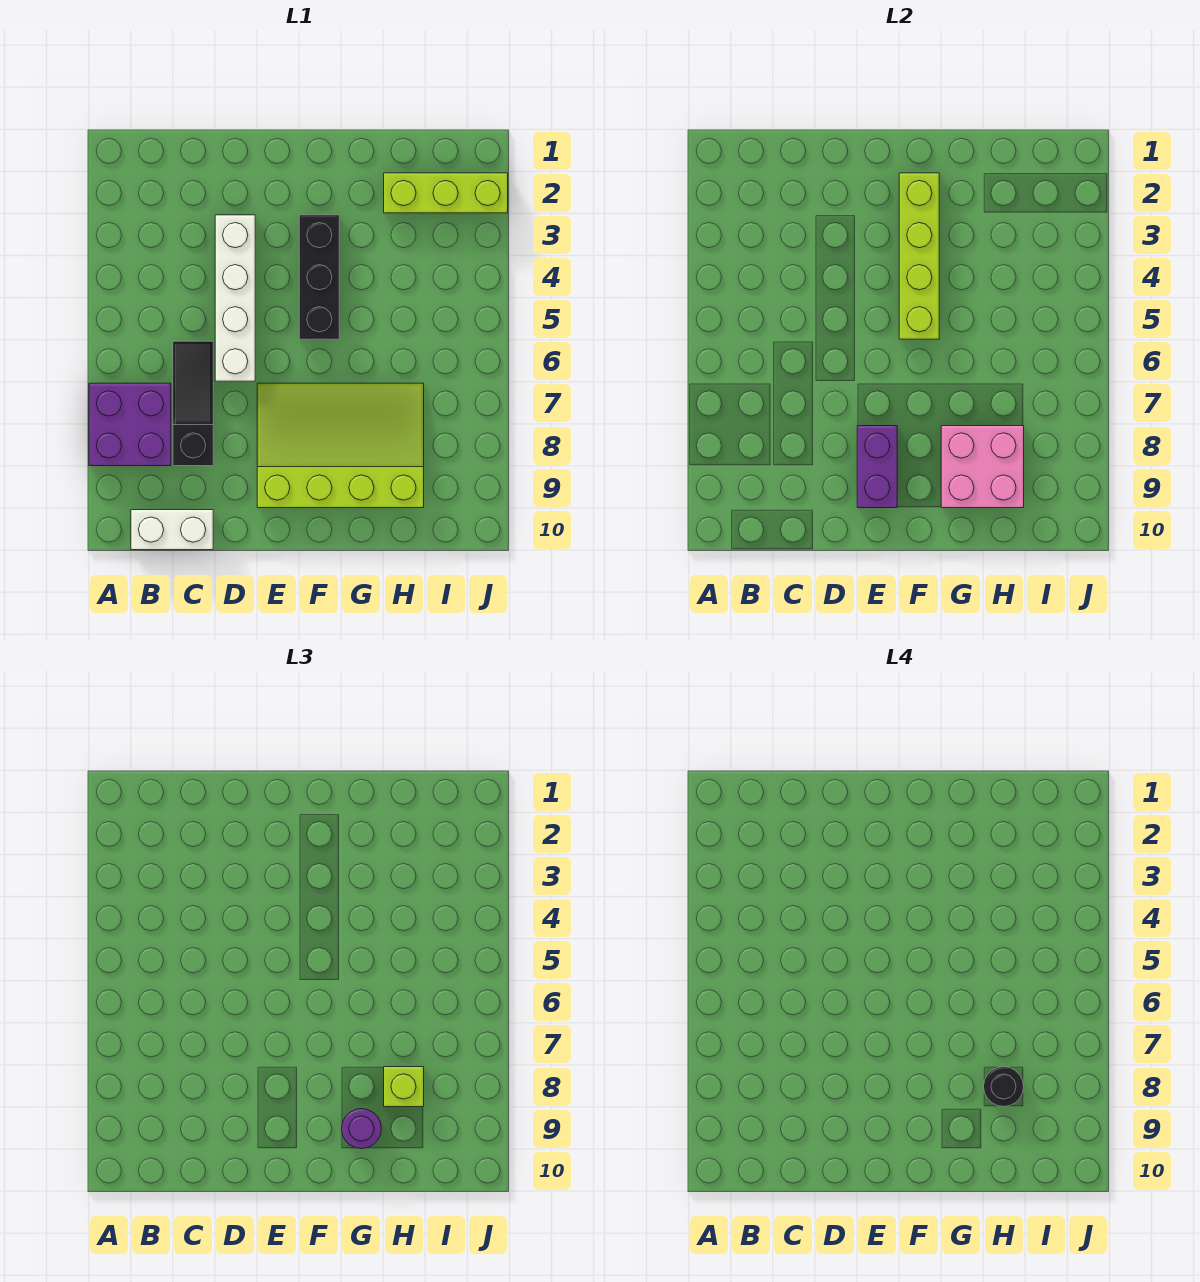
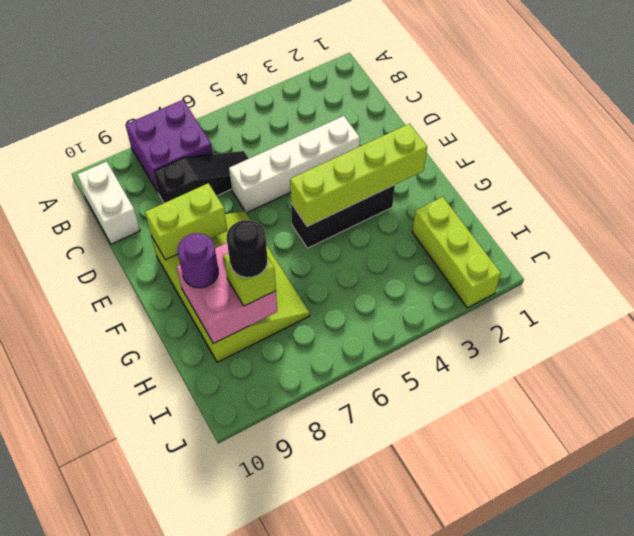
purple 1x2 brick [857,426,897,508] -> lime 1x2 brick [145,183,227,260]

